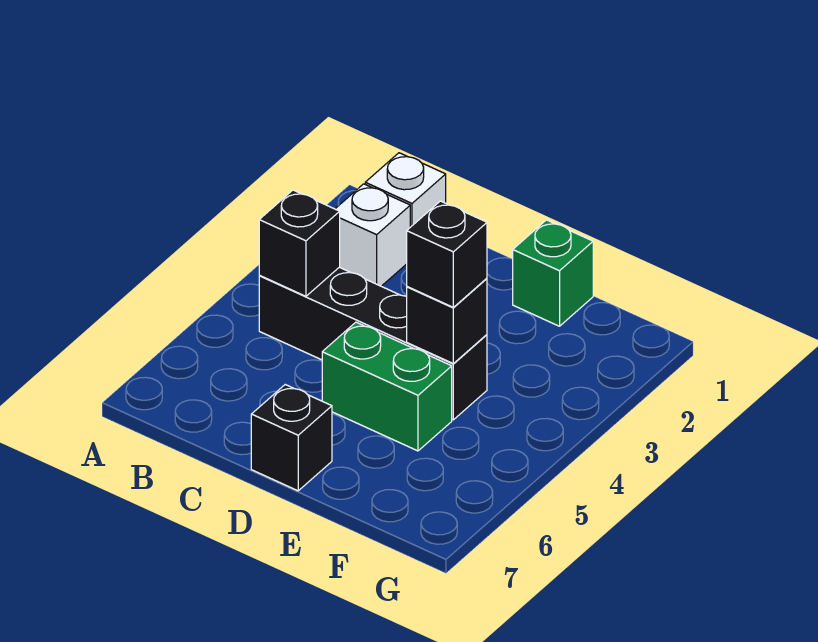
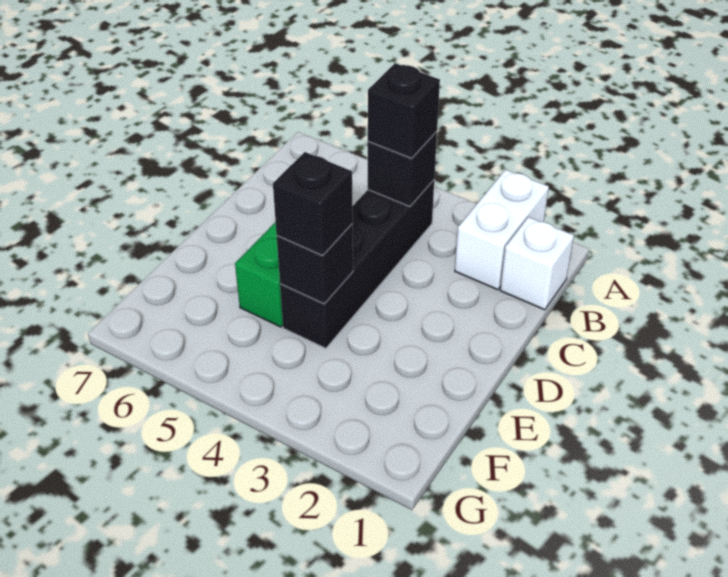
white 1x1 brick [336,184,410,286] -> white 1x2 brick [455,170,549,290]
black 1x1 brick [251,385,332,491] -> black 1x1 brick moved to [368,63,440,158]
green 1x1 brick [513,220,593,326] -> none

